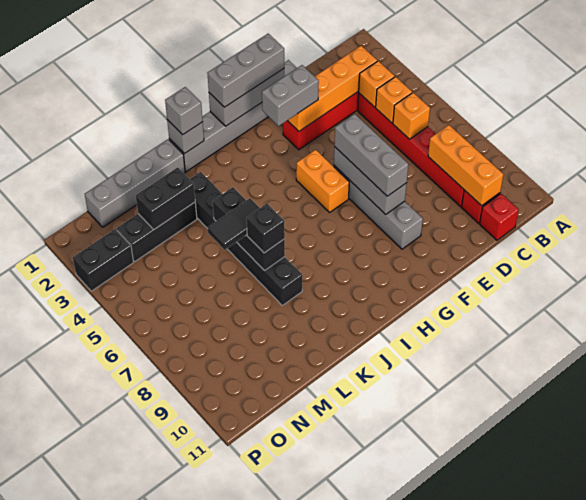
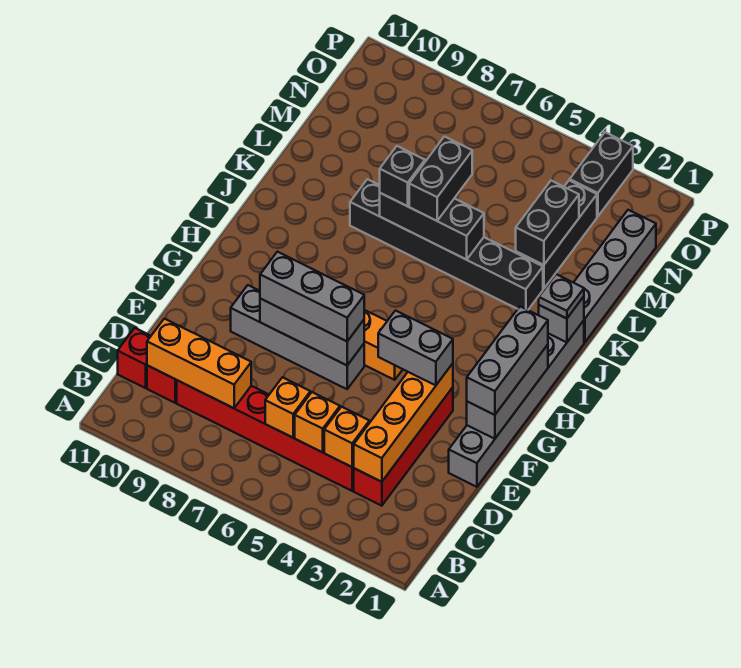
grey 1x2 brick [262,65,319,126] -> grey 1x2 brick turned to [378,311,453,385]
grey 1x1 brick [165,87,203,135] -> grey 1x1 plate [539,274,584,319]
black 1x2 tile [208,198,260,250] -> black 1x2 brick [409,137,472,221]

